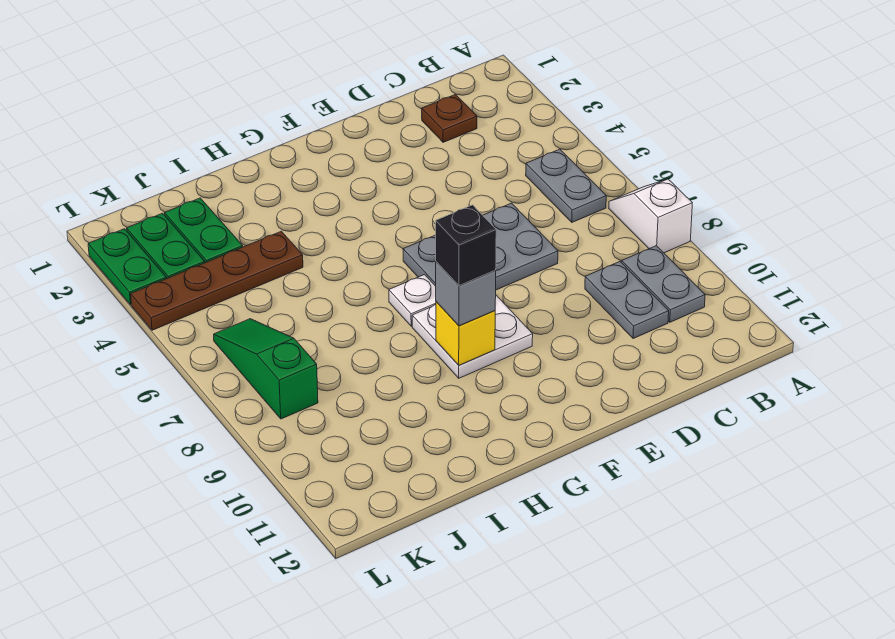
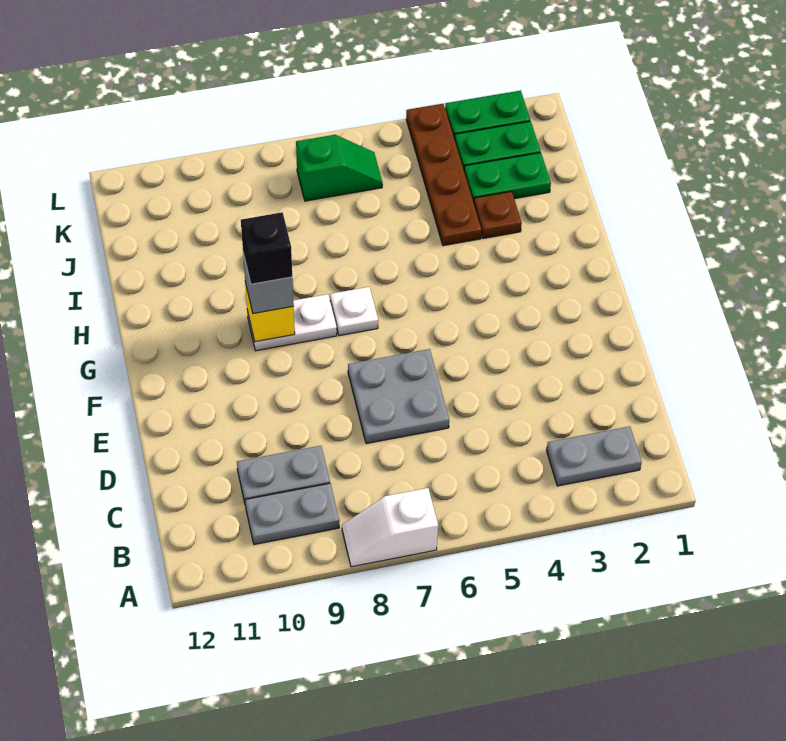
white 1x2 slope [609,179,692,253] -> white 1x2 slope turned to [342,488,438,567]
grey 1x2 plate [526,149,606,222] -> grey 1x2 plate moved to [546,426,642,486]
brown 1x1 plate [422,95,477,142] -> brown 1x1 plate moved to [474,192,522,238]
grey 2x3 plate [403,203,558,290] -> grey 2x2 plate [348,349,449,444]
white 2x2 plate [412,295,533,378] -> white 1x2 plate [247,294,337,351]
green 1x3 slope [214,319,318,419] -> green 1x2 slope [296,135,383,201]

